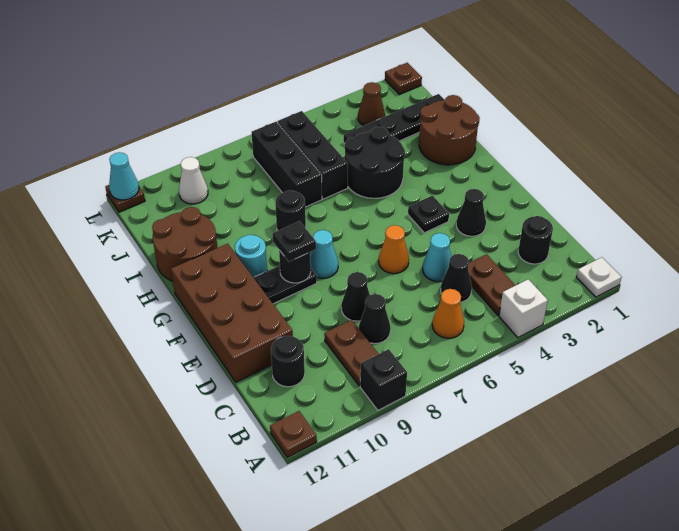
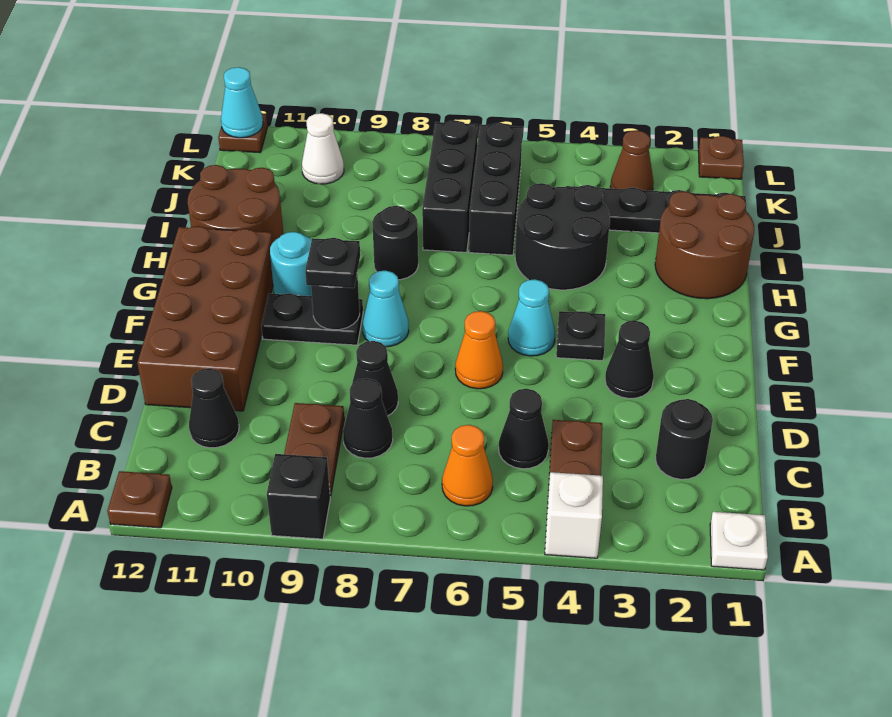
black 1x1 round brick [271,336,305,387] -> black 1x1 cone [189,368,239,448]
cyan 1x1 cone [423,233,451,282] -> cyan 1x1 cone moved to [508,279,555,356]

